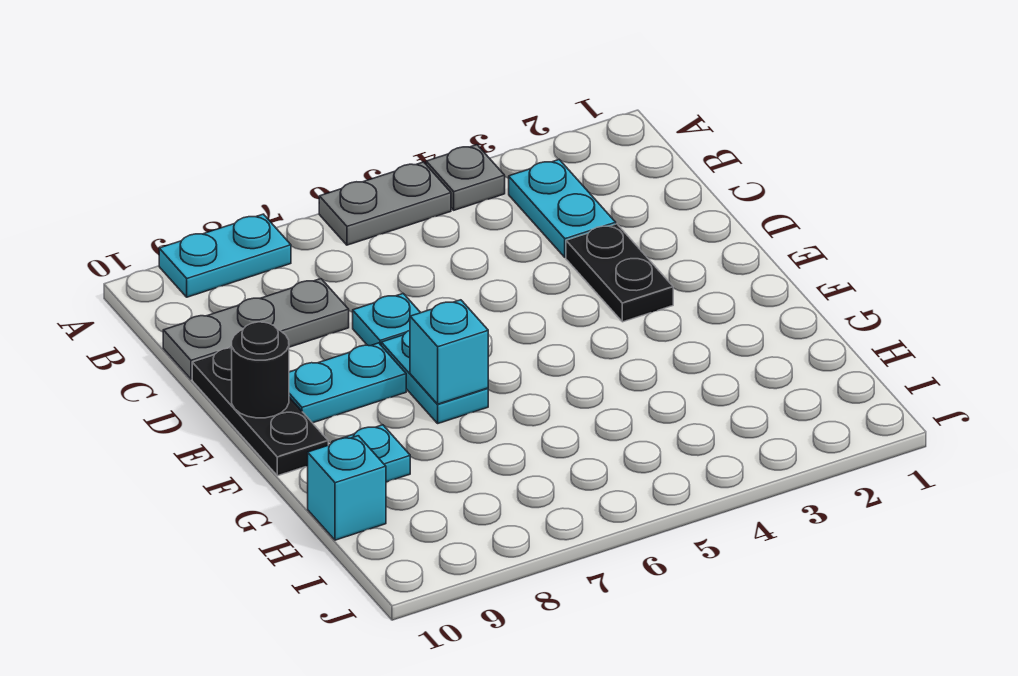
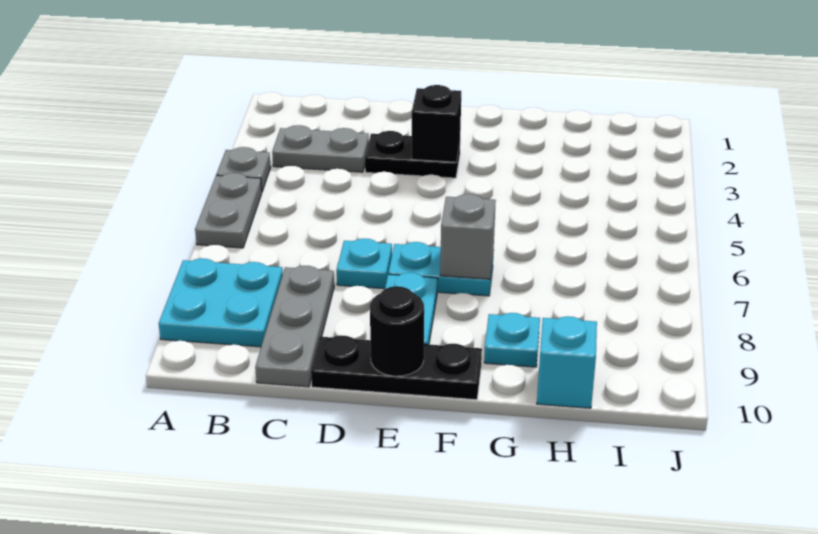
cyan 1x2 plate [159,214,291,297] -> cyan 2x2 plate [159,258,283,347]
cyan 1x2 plate [509,160,616,257] -> grey 1x2 plate [272,125,369,172]
none -> black 1x1 brick [412,85,461,162]
cyan 1x1 brick [410,300,488,404] -> grey 1x1 brick [440,194,496,279]

